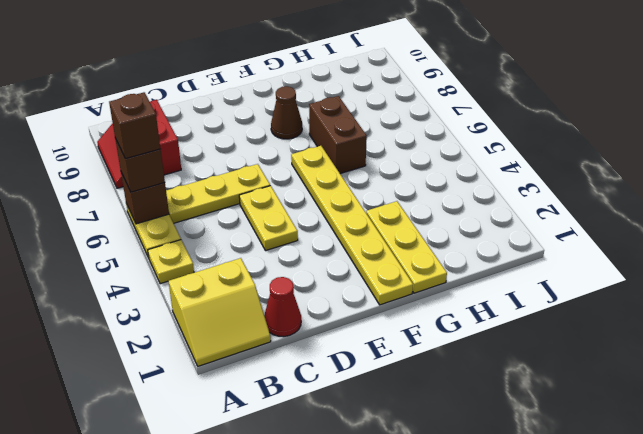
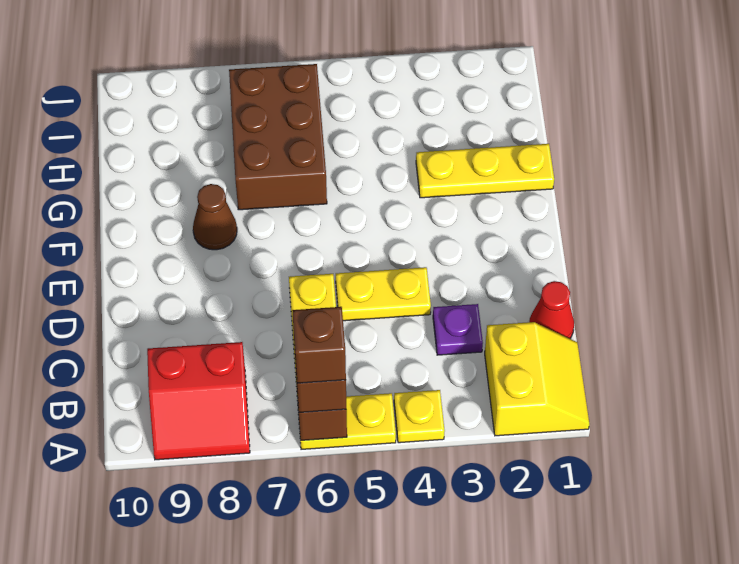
none -> purple 1x1 plate [433,304,483,355]
yellow 1x6 plate [291,146,413,305] -> none
brown 1x2 brick [309,96,367,174] -> brown 2x3 brick [229,64,327,210]

